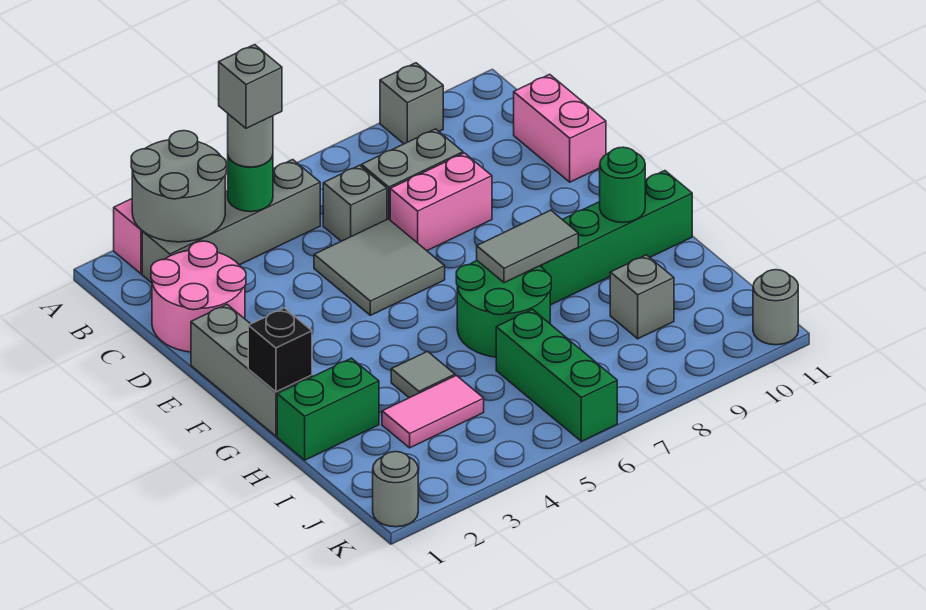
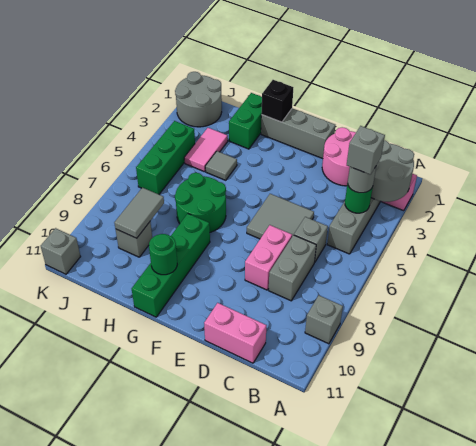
grey 1x2 tile [477,210,578,283] -> grey 1x2 tile moved to [114,188,164,238]
green 1x3 brick [496,309,617,441] -> green 1x3 brick turned to [136,121,195,194]
grey 1x1 round brick [373,452,418,527] -> grey 2x2 round brick [175,72,222,127]
grey 1x1 round brick [753,270,798,345] -> grey 1x1 brick [41,228,81,274]

